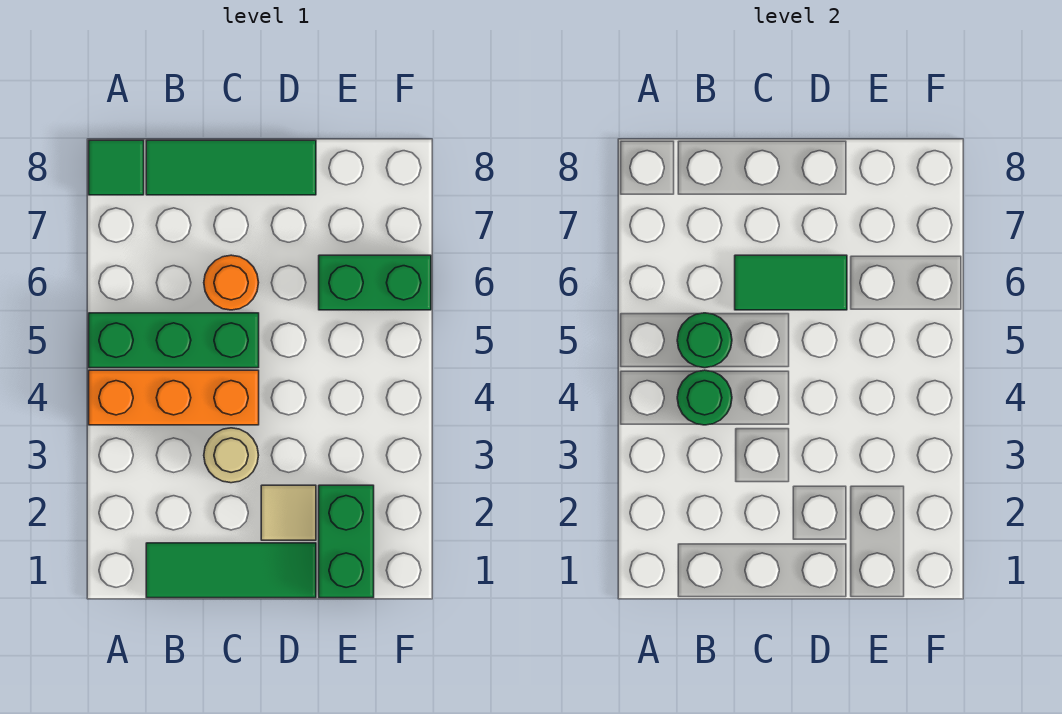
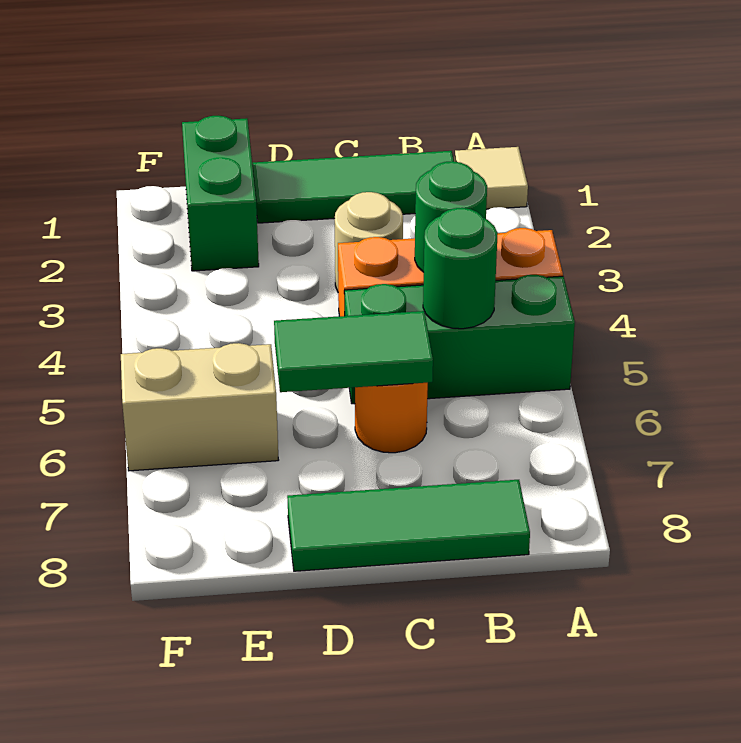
green 1x1 tile [89,140,144,195] -> none
tan 1x1 tile [261,485,316,540] -> tan 1x1 tile moved to [455,147,528,209]
green 1x2 brick [319,255,431,310] -> tan 1x2 brick [121,343,278,471]

